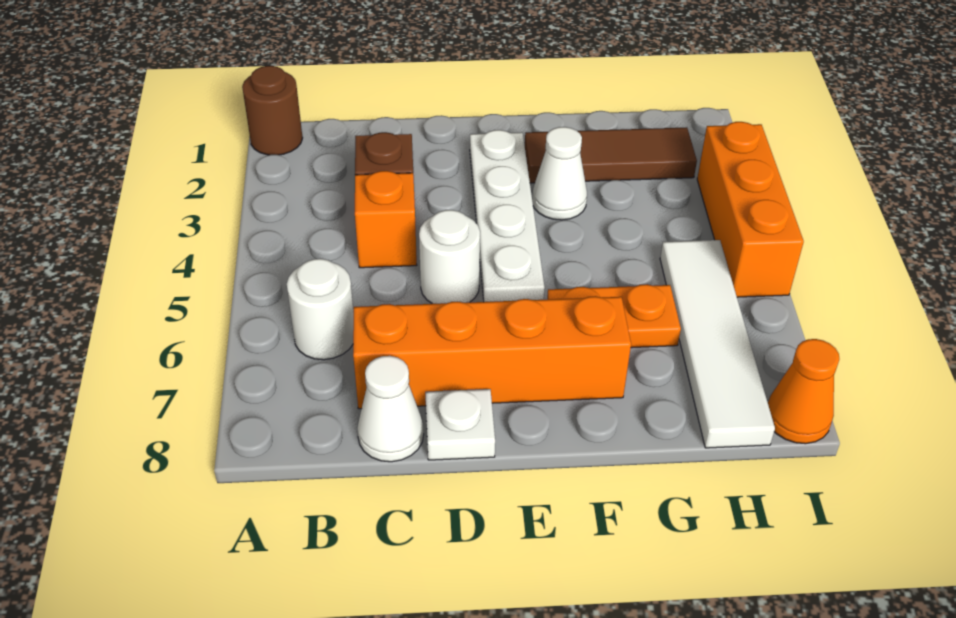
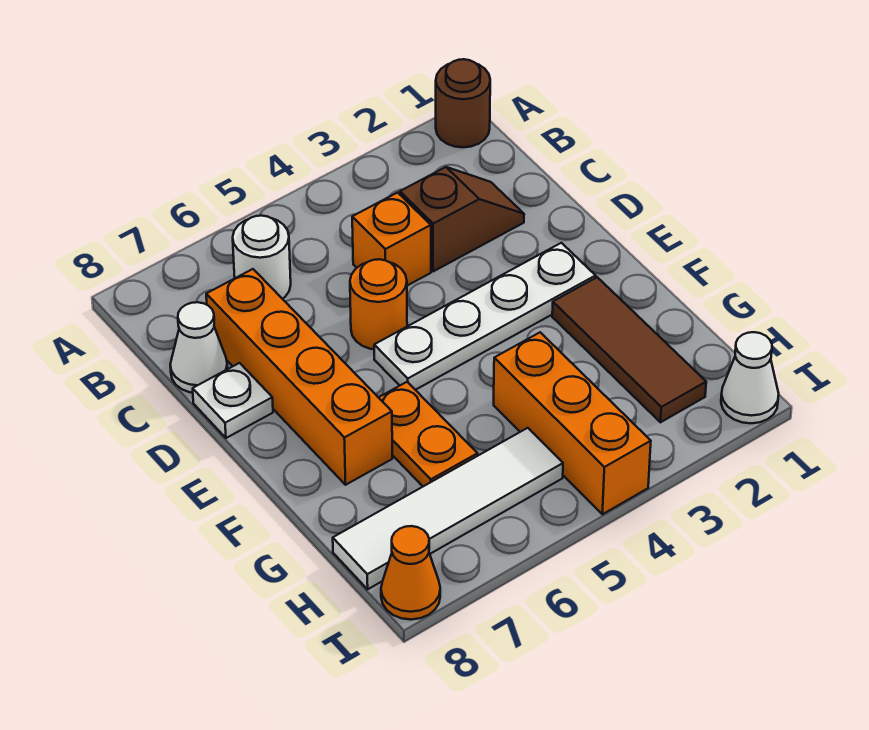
white 1x1 round brick [419,210,480,304] -> orange 1x1 round brick [350,259,407,349]
white 1x1 cone [532,127,587,220] -> white 1x1 cone moved to [721,332,779,423]
orange 1x3 brick [697,122,804,297] -> orange 1x3 brick turned to [494,332,651,514]

